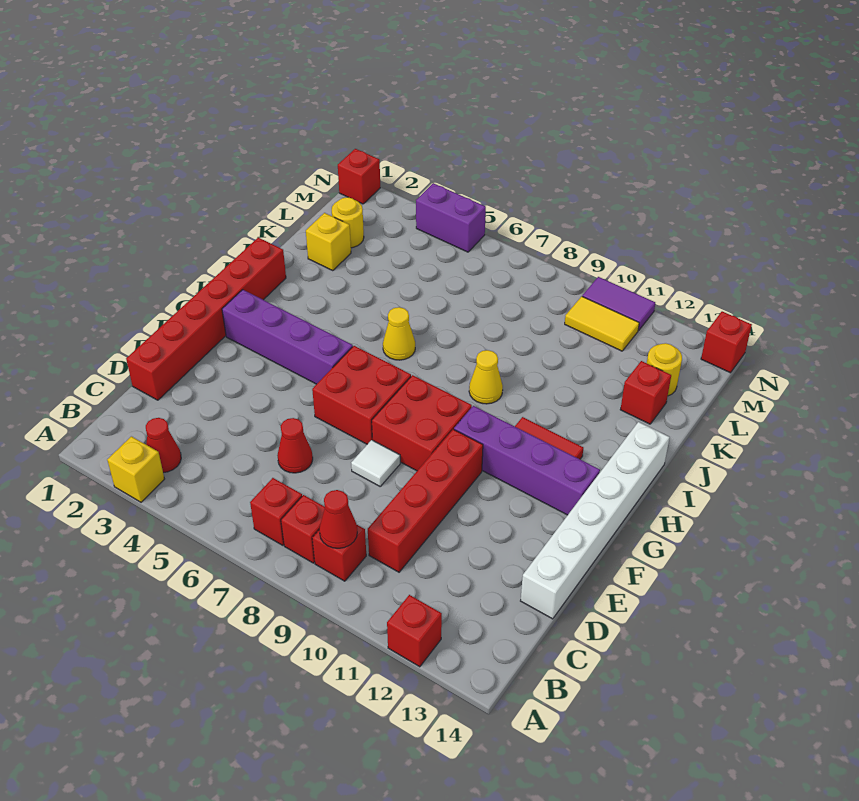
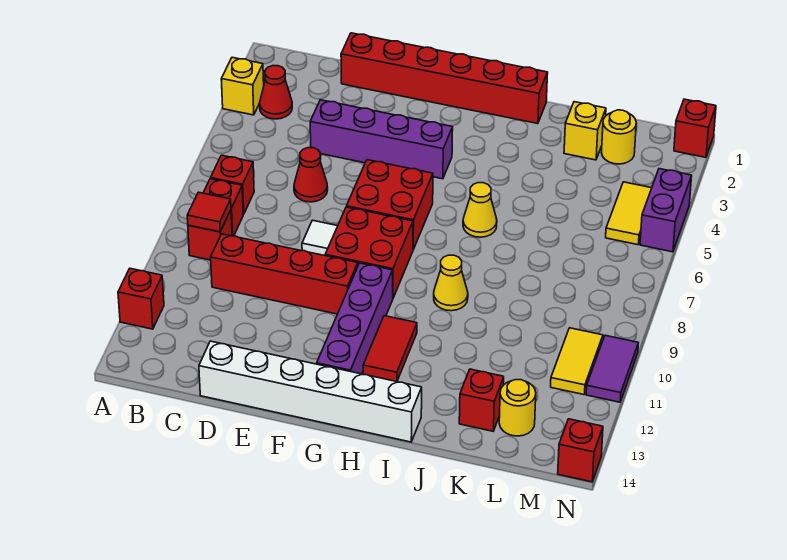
red 1x1 cone [319,490,357,548] -> red 1x1 tile [187,192,231,232]
purple 1x4 brick [222,290,353,384] -> purple 1x4 brick turned to [310,100,453,179]
none -> yellow 1x2 tile [606,182,652,245]

